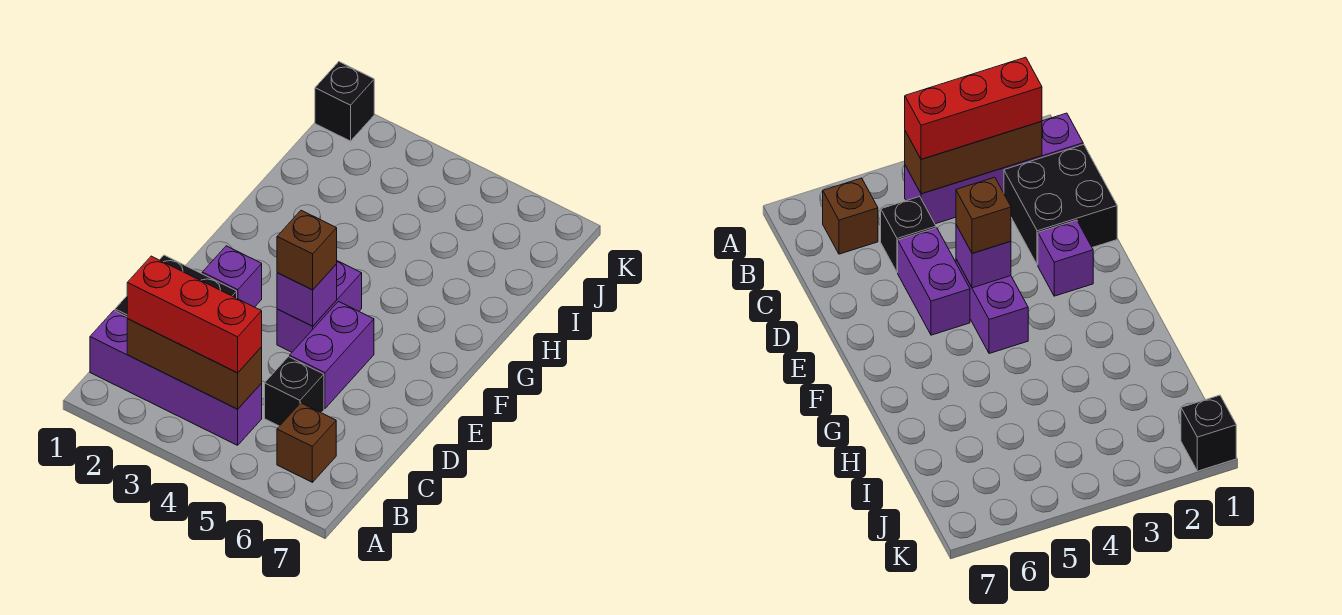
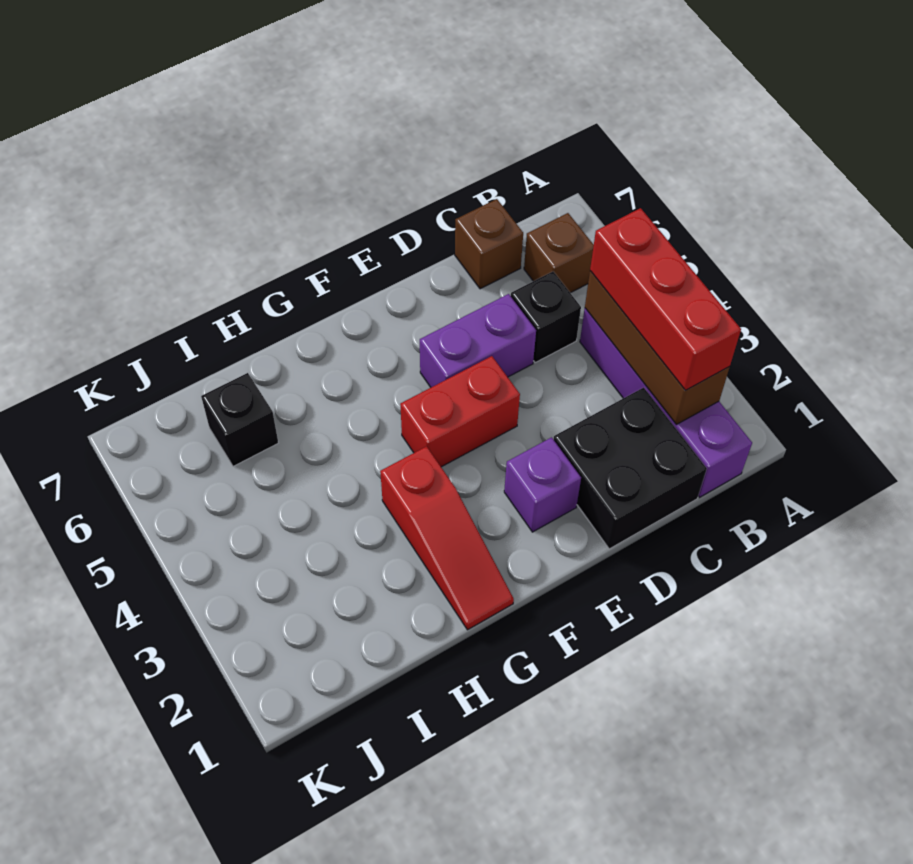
purple 1x2 brick [277,261,362,352] -> red 1x2 brick [400,356,520,467]
purple 1x1 brick [277,264,337,326] -> none
brown 1x1 brick [277,210,337,290] -> brown 1x1 brick moved to [455,199,523,289]
none -> red 1x3 slope [380,446,514,630]
black 1x1 brick [315,62,374,141] -> black 1x1 brick moved to [201,373,278,466]

